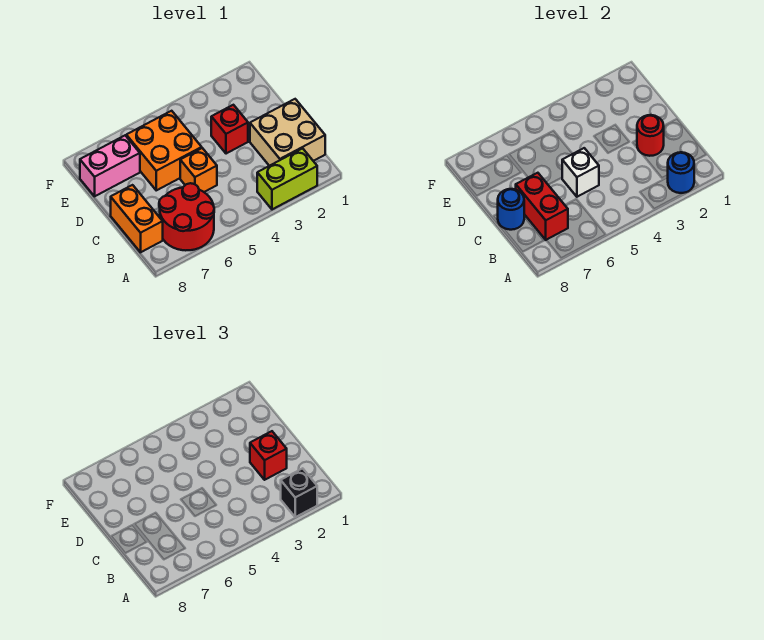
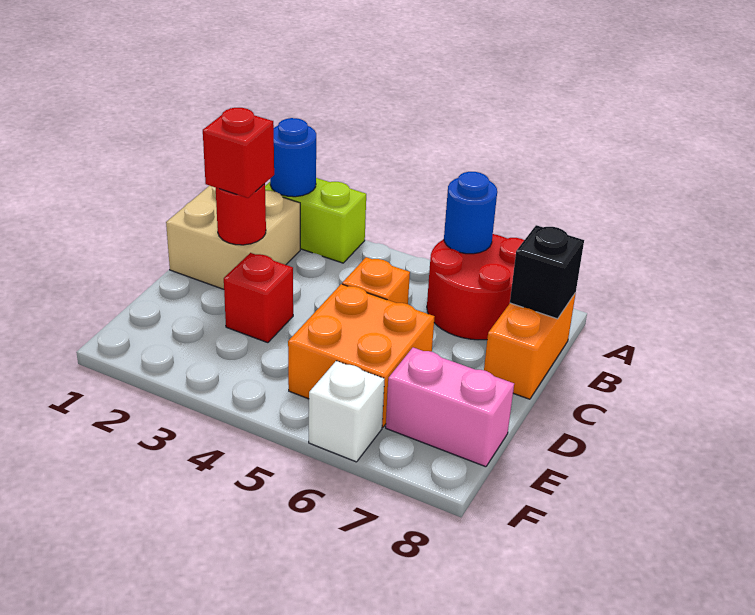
black 1x1 brick [281,468,317,517] -> black 1x1 brick moved to [510,225,584,319]
red 1x2 brick [516,173,568,240] -> none
white 1x1 brick [562,148,599,197] -> white 1x1 brick moved to [309,361,385,462]
blue 1x1 round brick [498,189,524,230] -> blue 1x1 round brick moved to [444,172,497,254]

